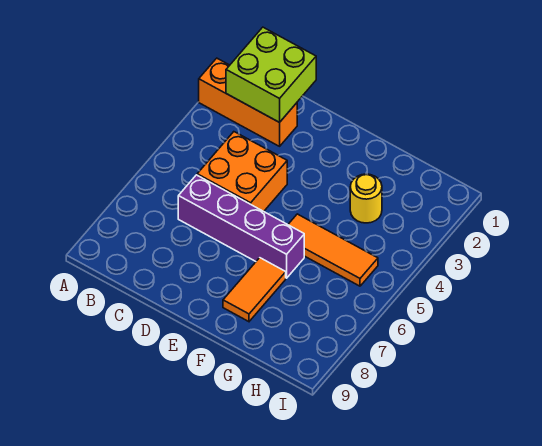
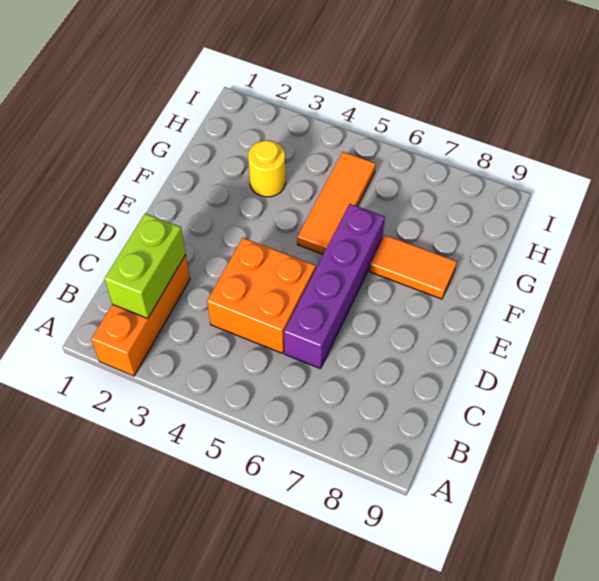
lime 2x2 brick [226,27,316,122] -> lime 1x2 brick [105,213,186,318]

